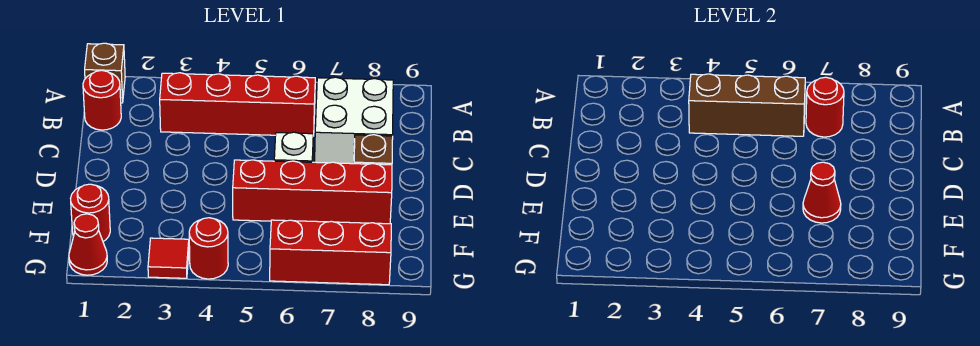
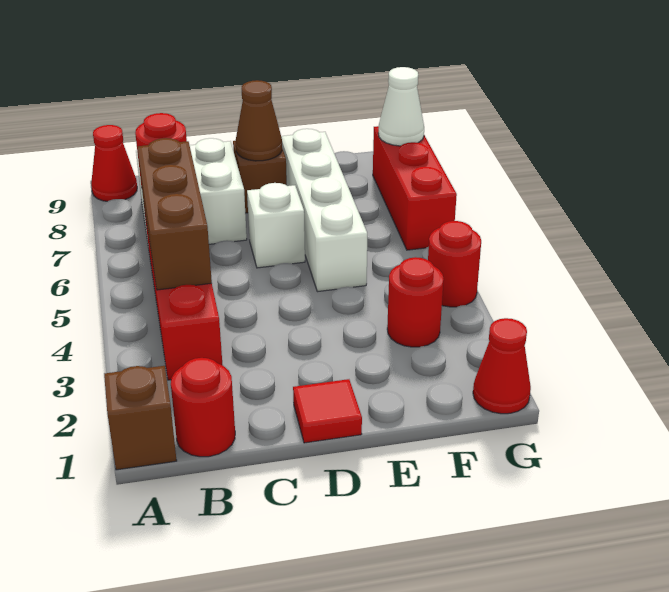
none -> brown 1x1 cone [236,80,282,161]
red 1x4 brick [233,160,392,224] -> white 1x4 brick [281,129,367,292]
red 1x1 cone [803,162,841,223] -> red 1x1 cone moved to [91,125,137,201]
red 1x1 round brick [71,184,110,241] -> red 1x1 round brick moved to [387,257,444,347]
red 1x1 tile [148,238,189,278] -> red 1x1 tile moved to [293,379,362,443]
none -> white 1x1 cone [378,67,424,146]

